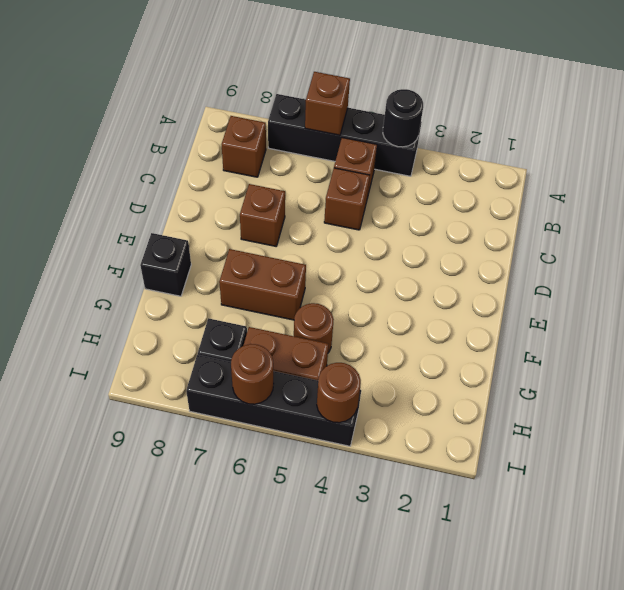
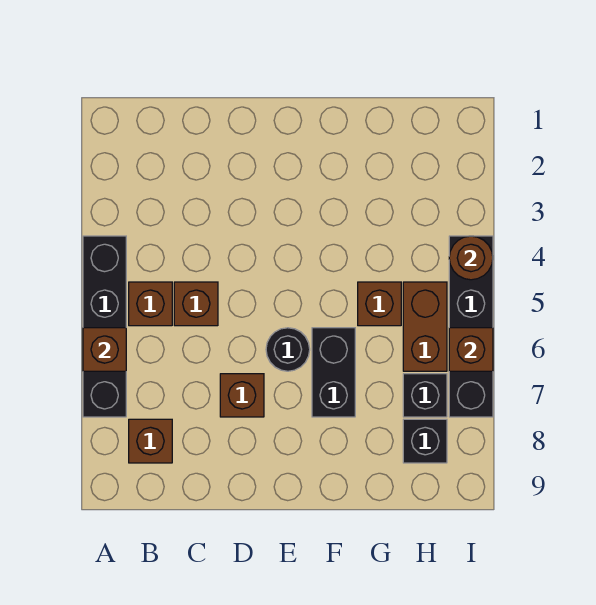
black 1x1 round brick [383,89,423,147] -> black 1x1 round brick moved to [266,328,310,371]
brown 1x2 brick [219,249,306,320] -> black 1x2 brick [312,328,355,417]
black 1x1 brick [140,233,191,296] -> black 1x1 brick moved to [403,419,447,463]
brown 1x1 round brick [294,303,334,353] -> brown 1x1 brick [358,282,401,326]
brown 1x1 round brick [231,344,274,404] -> brown 1x1 brick [449,328,493,371]

